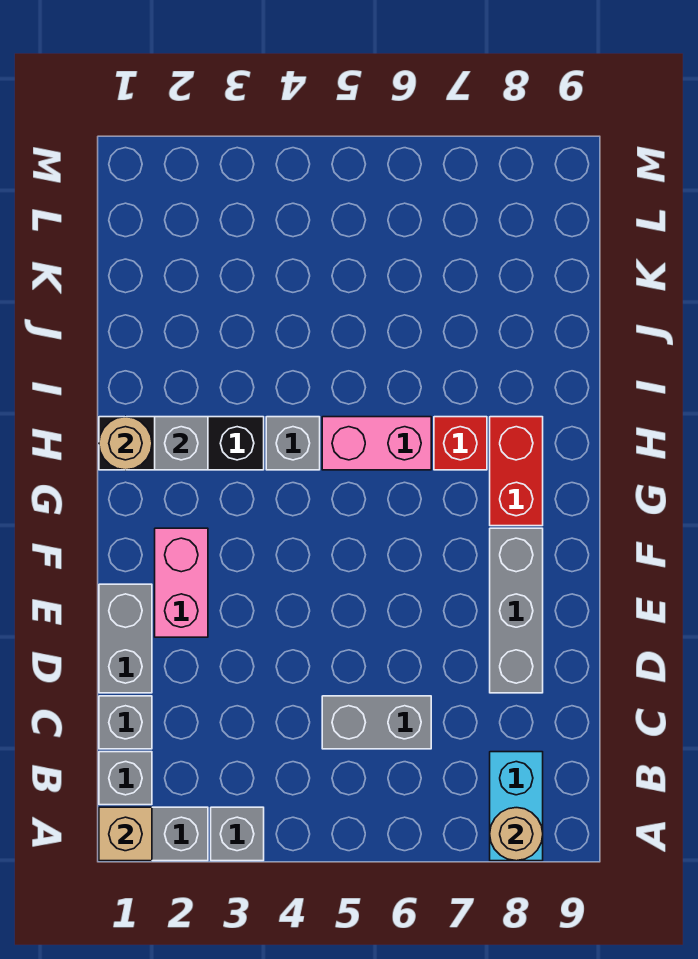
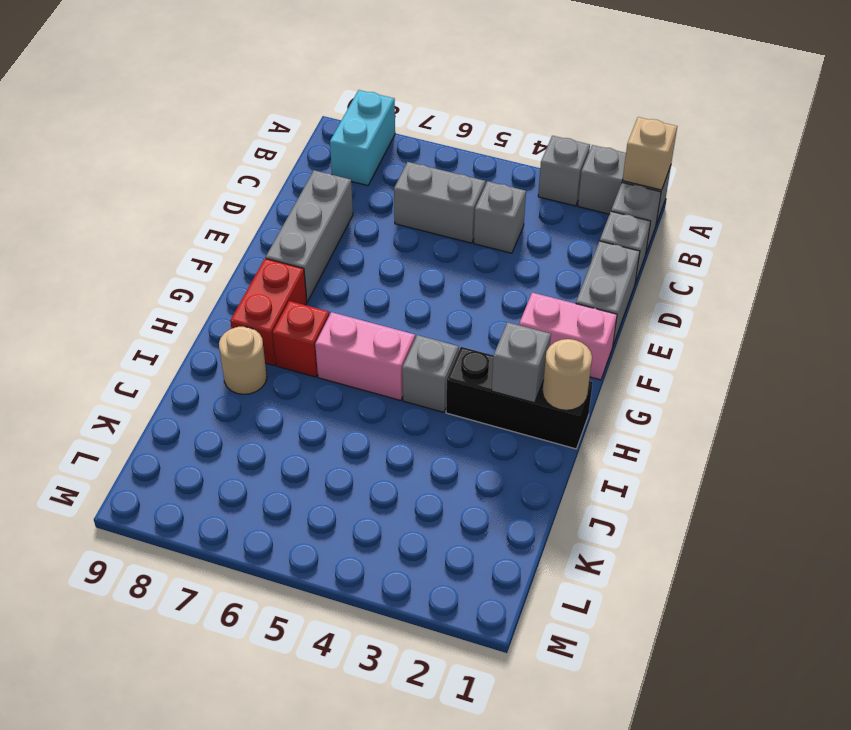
tan 1x1 round brick [490,808,543,861] -> tan 1x1 round brick moved to [219,327,267,394]
none -> grey 1x1 brick [474,181,526,253]
pink 1x2 brick [155,528,208,637] -> pink 1x2 brick turned to [519,293,617,380]

